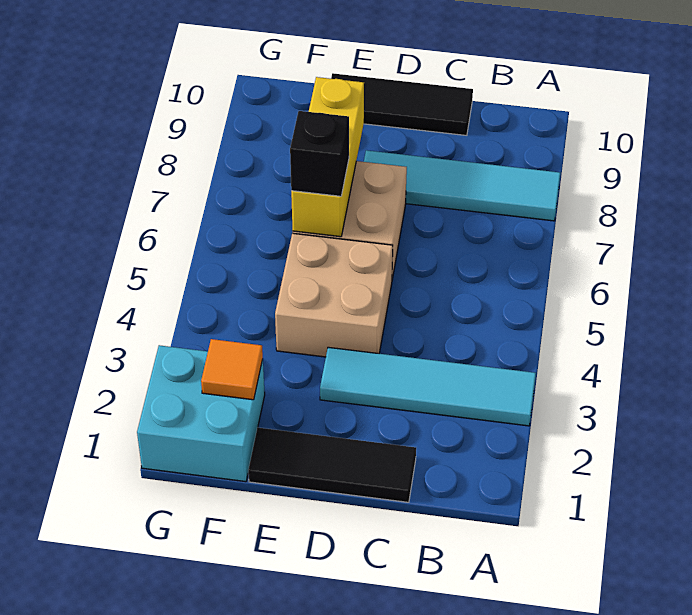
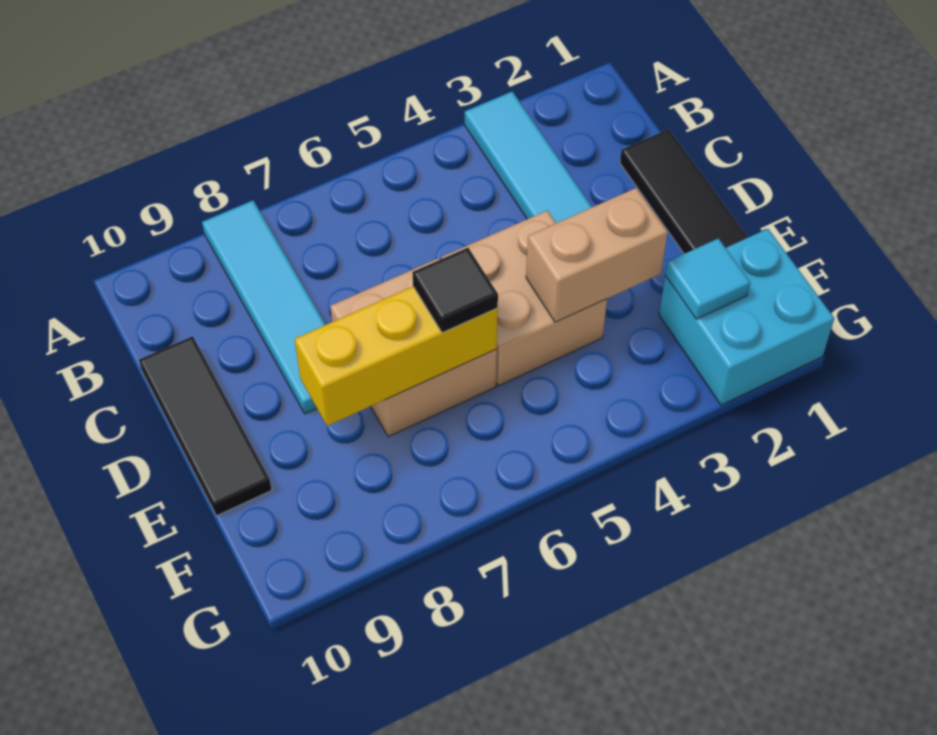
none -> tan 1x2 brick [526,188,668,322]
black 1x1 brick [290,111,349,196] -> black 1x1 tile [412,248,498,333]
orange 1x1 tile [201,339,263,400] -> cyan 1x1 tile [665,238,750,319]

